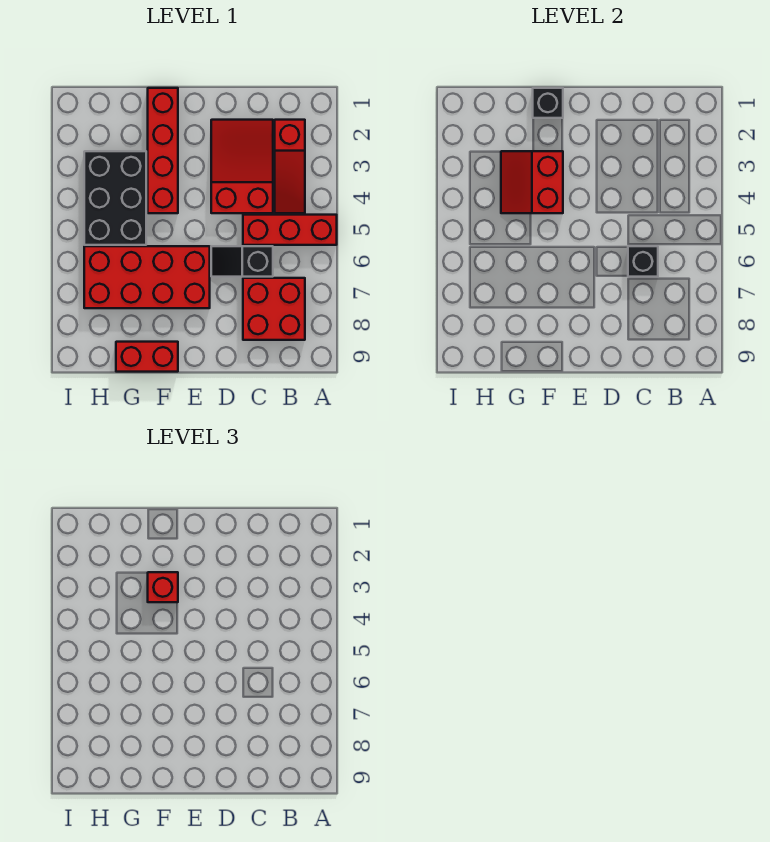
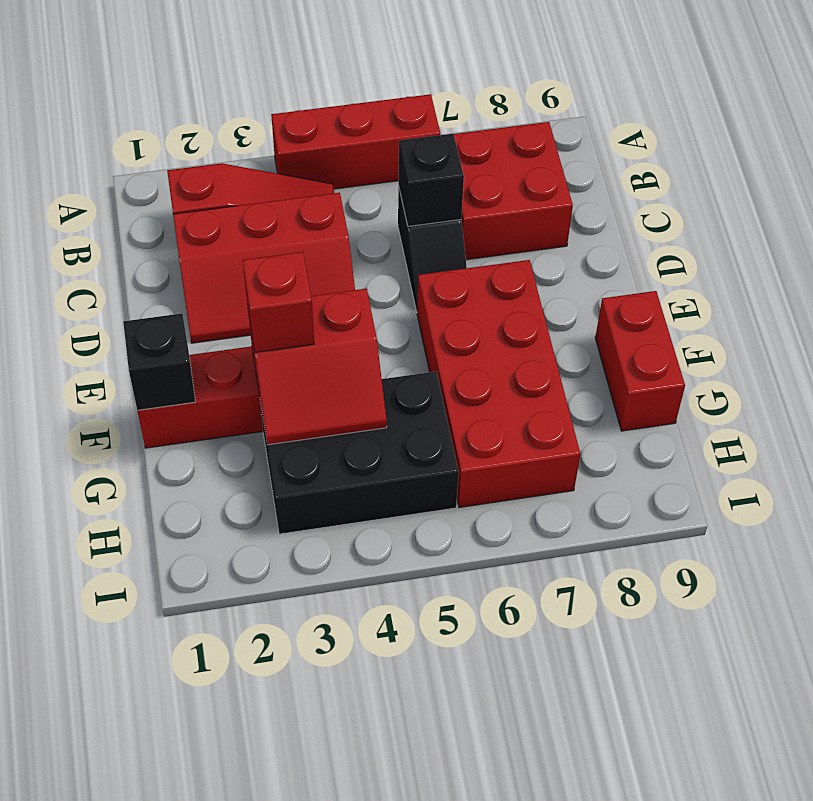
red 1x3 brick [243,215,337,245] -> red 1x3 brick turned to [271,94,441,189]
red 2x3 slope [211,120,273,213] -> red 2x3 slope turned to [173,193,355,343]

